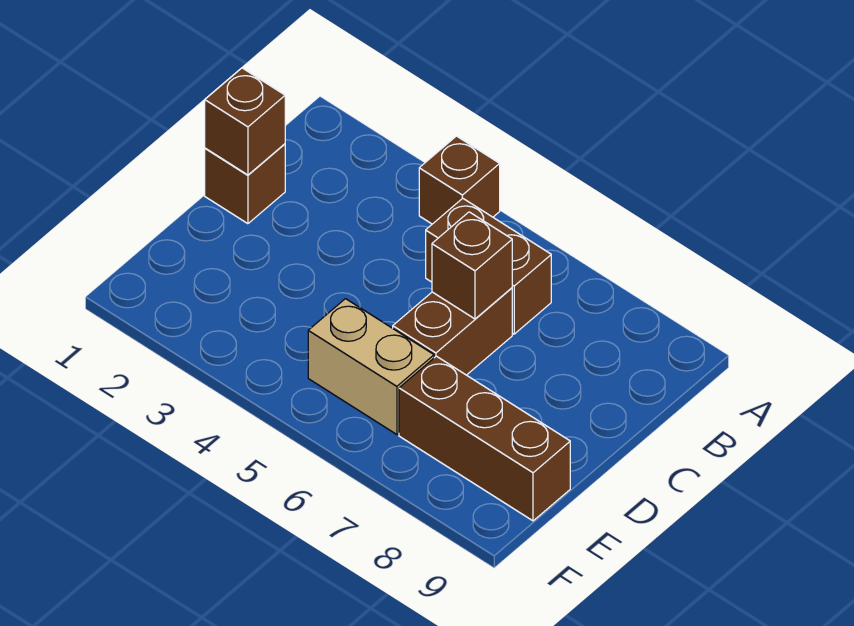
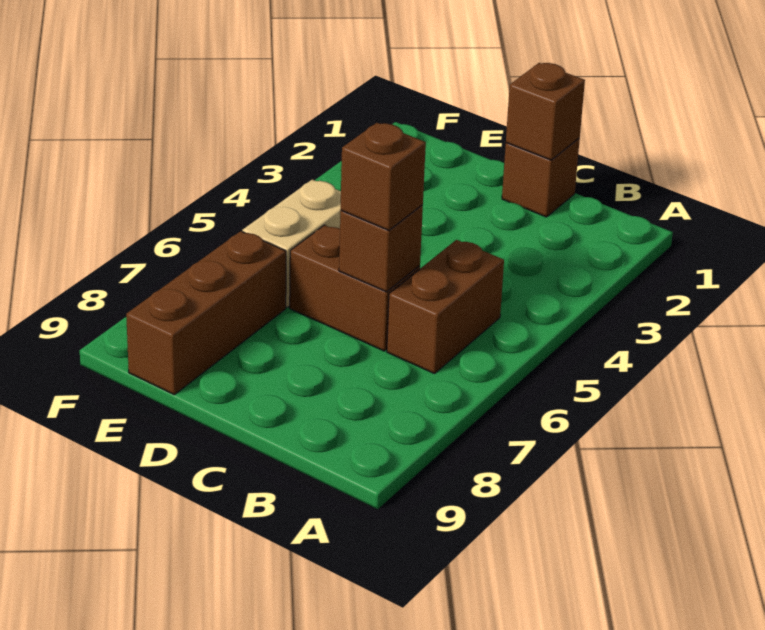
brown 1x1 brick [419,136,500,224] -> brown 1x1 brick moved to [341,123,426,230]

